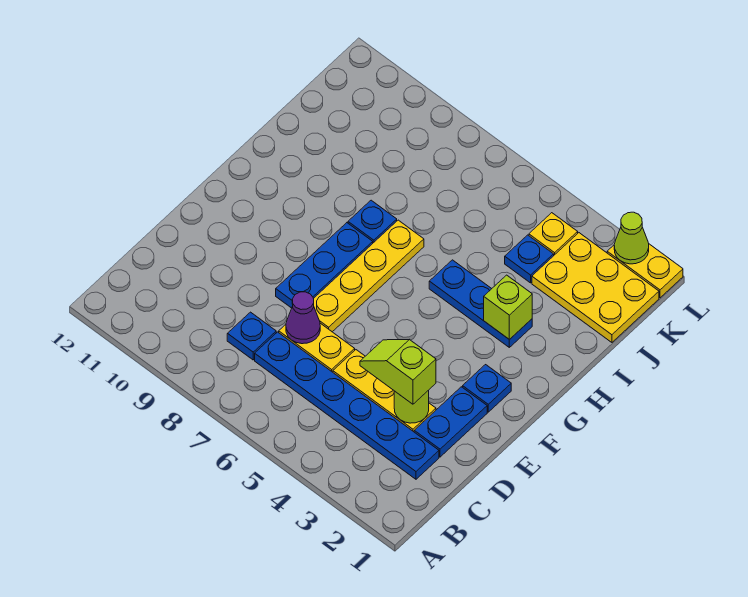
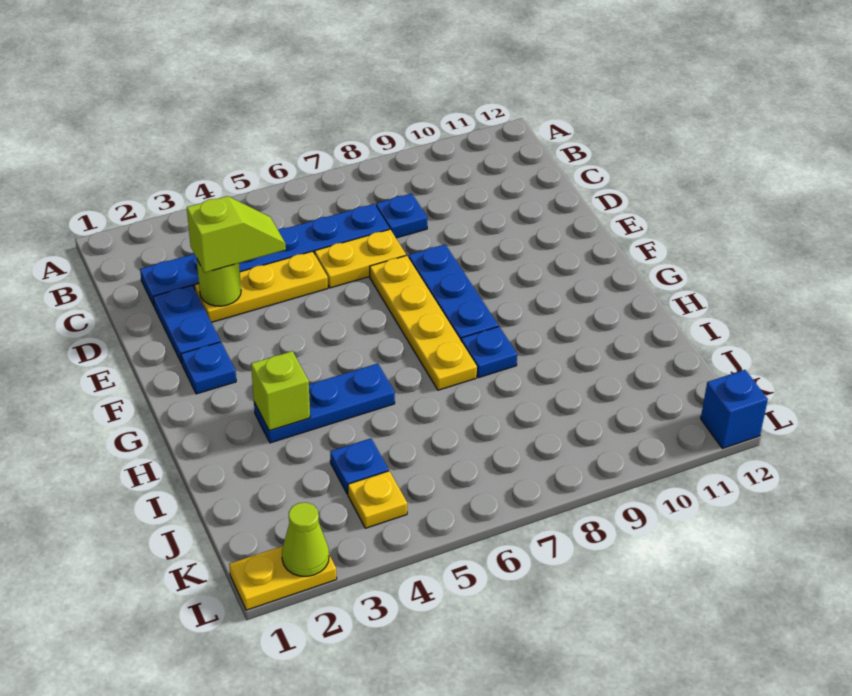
purple 1x1 cone [286,292,320,344] -> none
yellow 2x3 plate [532,233,659,342] -> none
none -> blue 1x1 brick [701,370,768,448]

